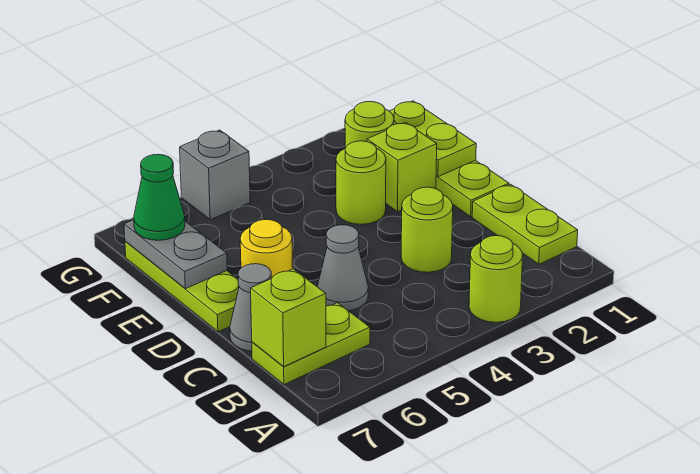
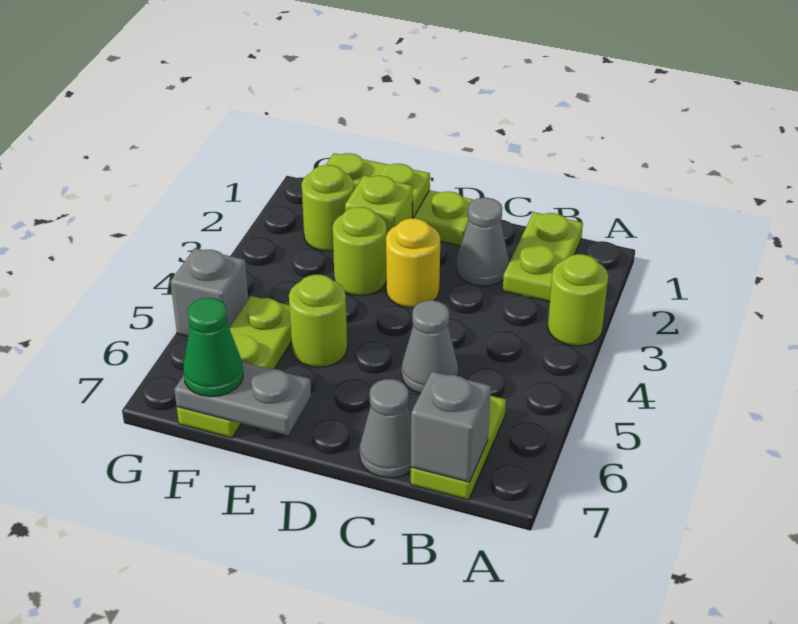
lime 1x2 plate [472,184,578,264] -> lime 1x2 plate turned to [503,212,583,302]
lime 1x1 brick [251,269,326,367] -> grey 1x1 brick [411,371,491,482]
none -> grey 1x1 cone [456,198,509,286]
lime 1x1 round brick [401,187,453,272] -> lime 1x1 round brick moved to [289,275,347,367]
yellow 1x1 round brick [240,220,293,279] -> yellow 1x1 round brick moved to [386,218,440,308]
lime 1x3 plate [125,242,239,332] -> lime 1x3 plate turned to [177,296,292,438]

